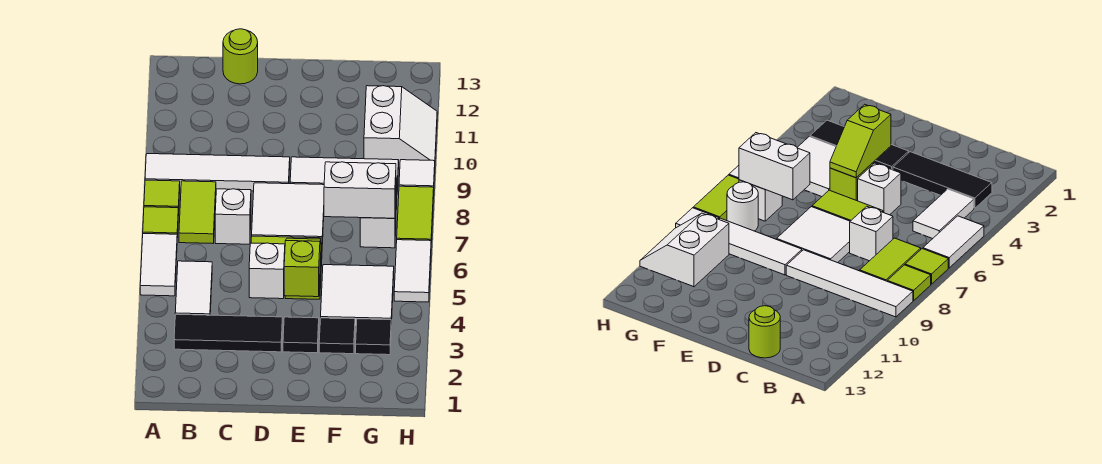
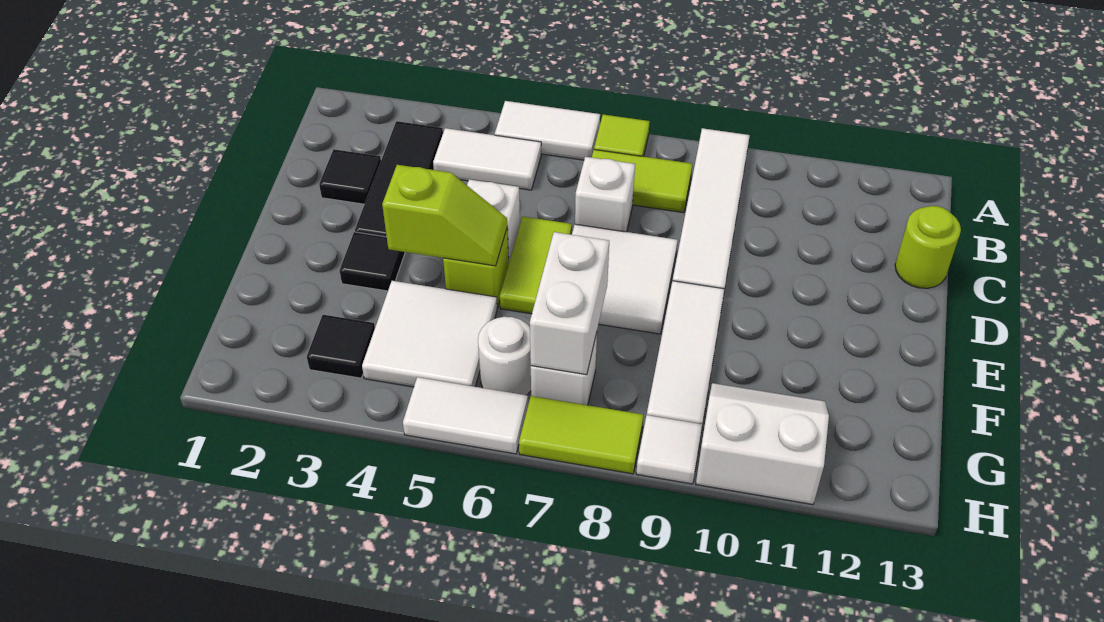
lime 1x1 tile [144,180,180,216] -> none
black 1x1 tile [319,318,355,354] -> black 1x1 tile moved to [319,149,381,204]
white 1x1 round brick [727,182,758,231] -> white 1x1 round brick moved to [478,317,531,395]
white 2x2 slope [364,86,437,168] -> white 2x2 slope turned to [696,383,829,504]

